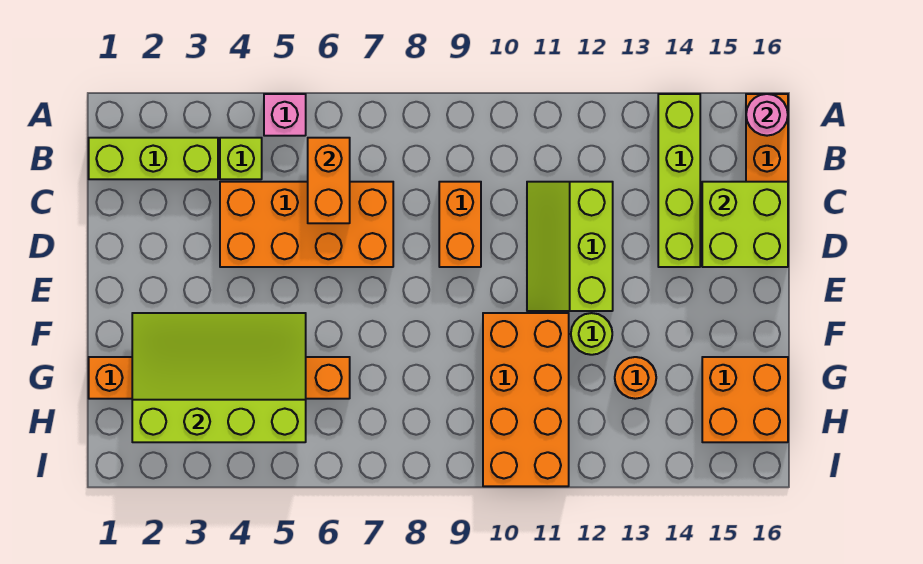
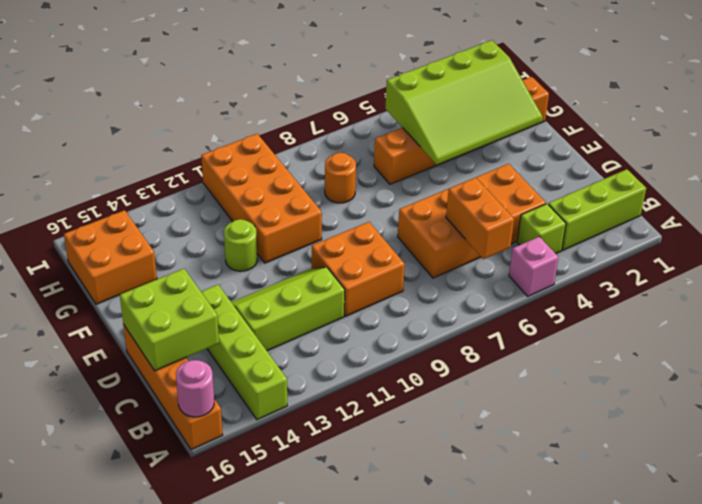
orange 1x2 brick [439,182,481,267] -> orange 2x2 brick [312,222,405,316]
lime 2x3 slope [527,182,613,311] -> lime 2x3 slope turned to [231,268,345,351]
orange 1x1 round brick [615,357,656,399] -> orange 1x1 round brick moved to [325,153,356,203]

